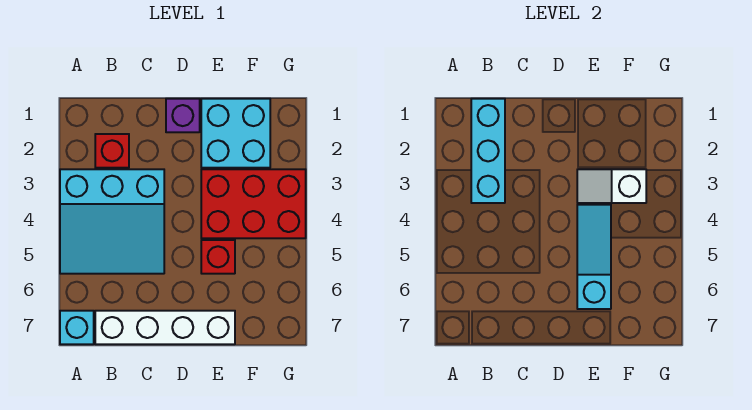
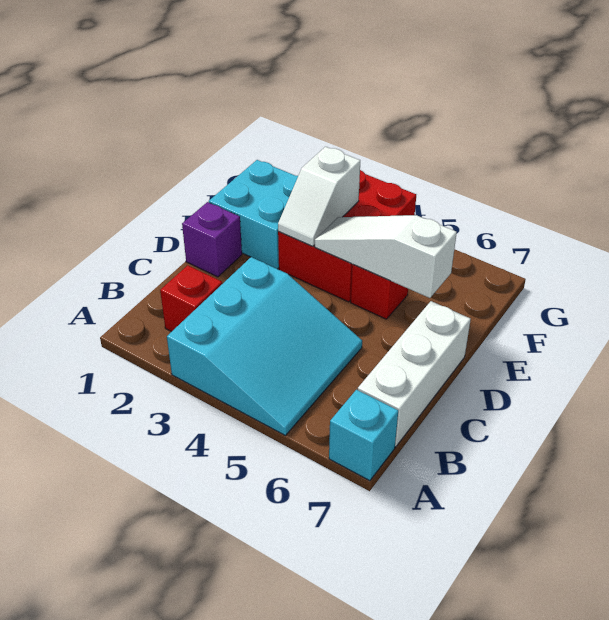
cyan 1x3 brick [471,99,505,203] -> none
white 1x4 brick [95,311,235,344] -> white 1x3 brick [358,301,471,447]
cyan 1x3 slope [577,205,611,309] -> white 1x3 slope [315,215,457,298]

